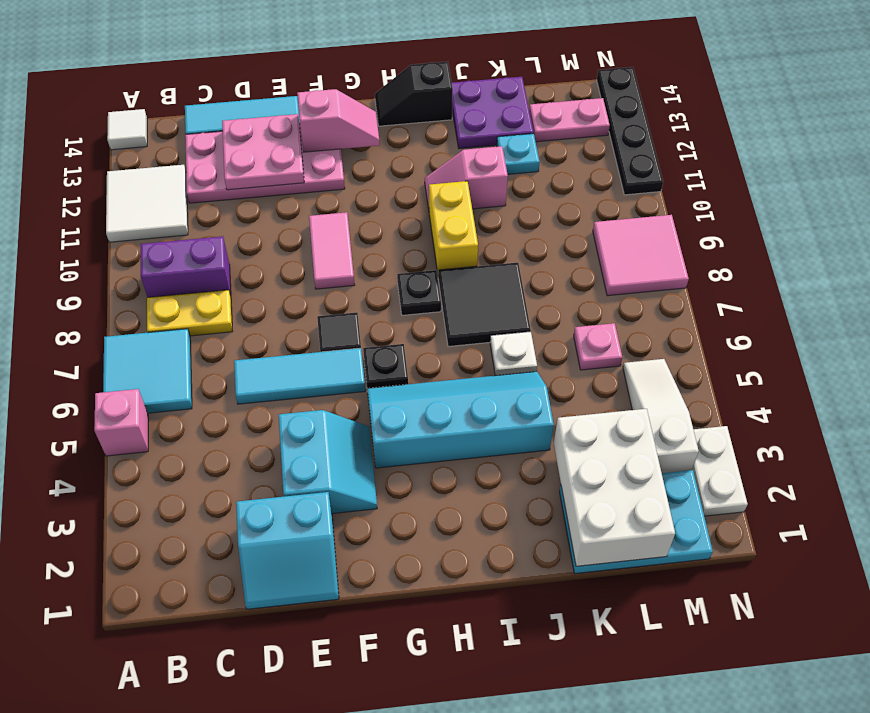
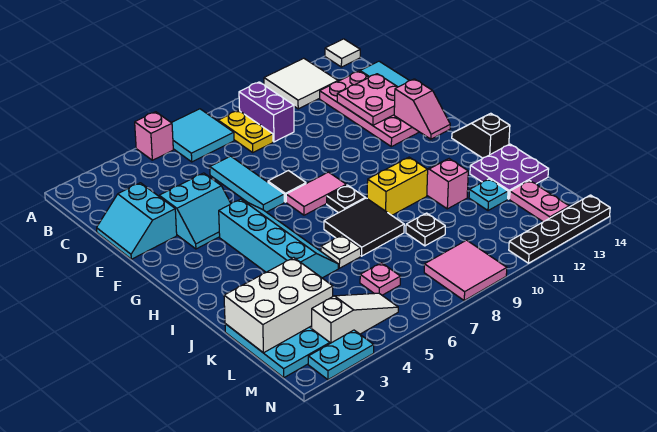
pink 1x2 tile [309,212,355,289] -> pink 1x2 tile moved to [286,172,346,215]
black 1x1 plate [363,344,408,388] -> black 1x1 plate moved to [406,213,445,246]
white 1x2 plate [692,426,748,516] -> cyan 1x2 plate [308,330,374,380]

